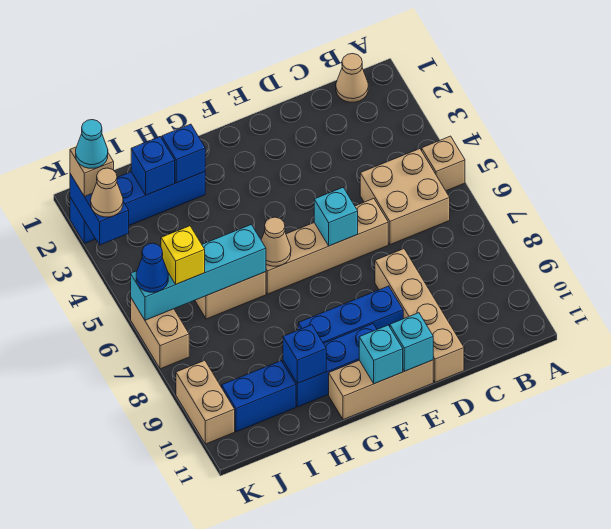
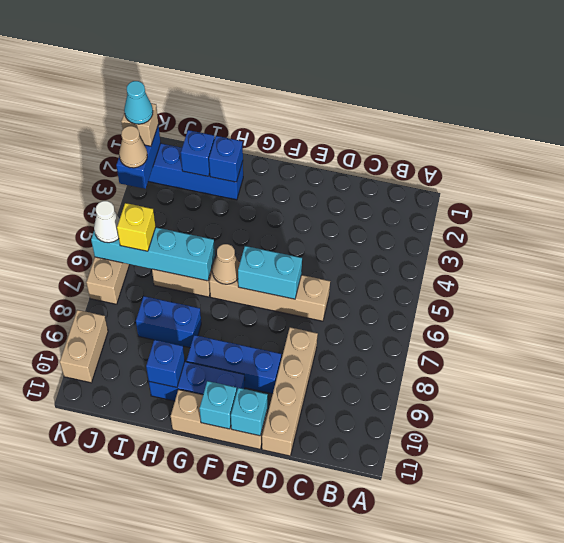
tan 1x1 brick [422,136,465,191] -> none
tan 1x1 cone [336,54,368,102] -> none
tan 2x2 brick [360,149,450,245] -> none
cyan 1x1 brick [314,188,358,246] -> cyan 1x2 brick [238,246,302,299]
blue 1x2 brick [222,361,296,432] -> blue 1x2 brick moved to [136,296,201,348]
blue 1x1 cone [136,243,168,292] -> white 1x1 cone [94,201,120,243]

